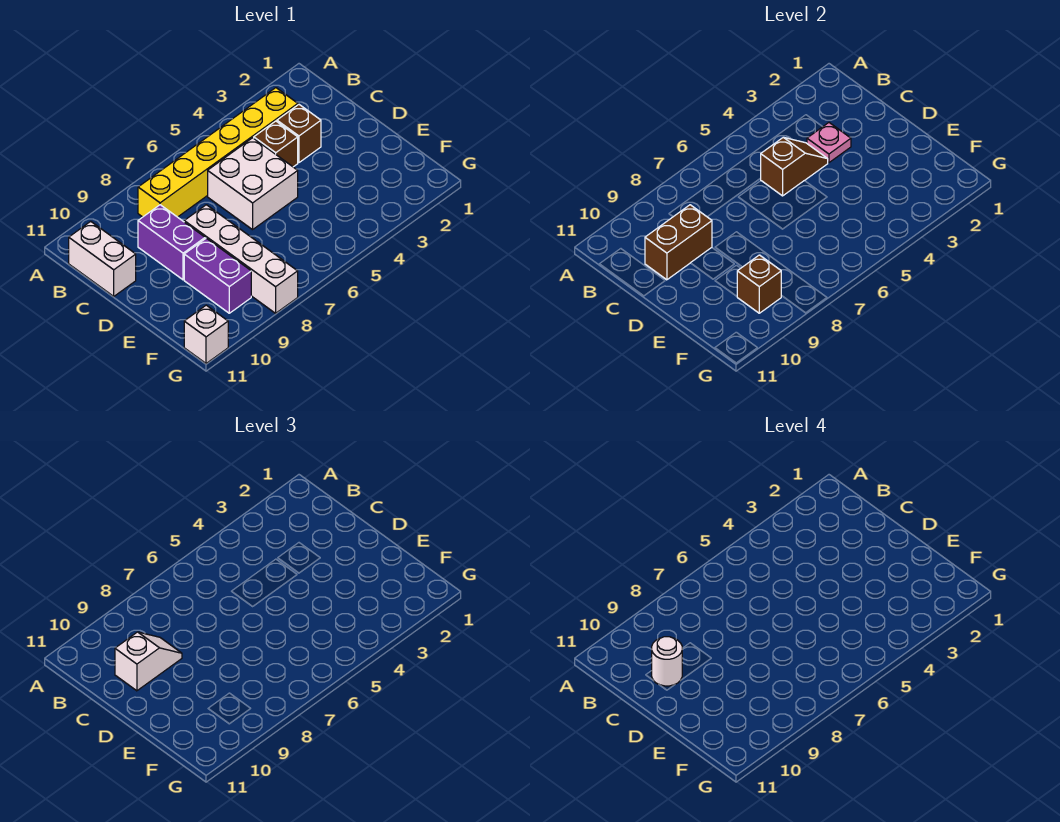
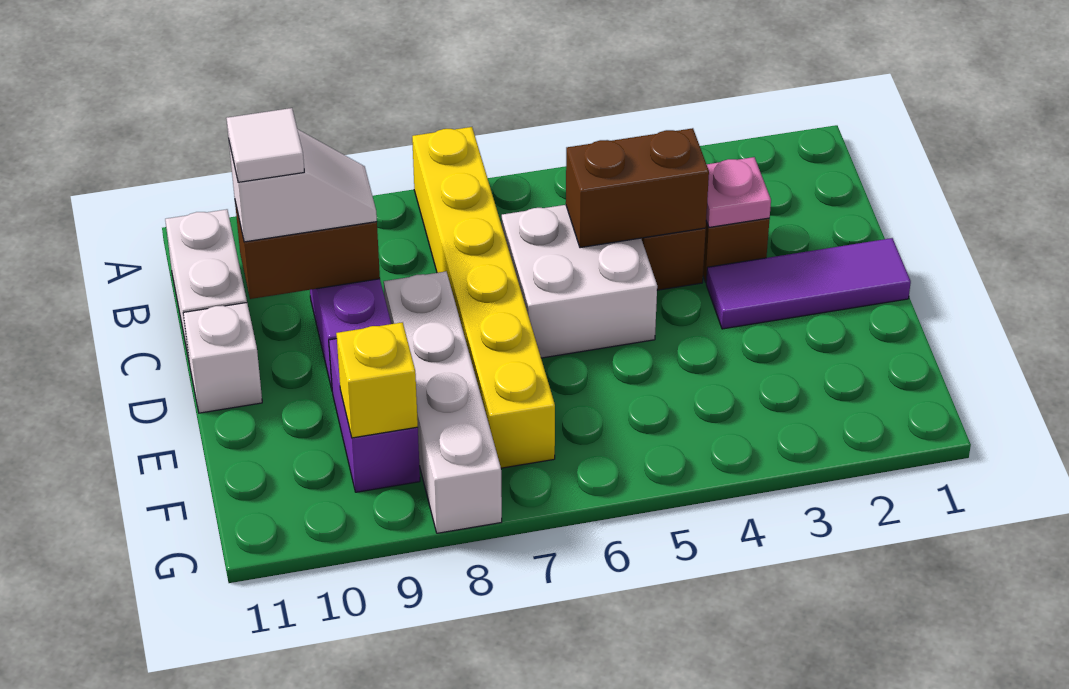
yellow 1x6 brick [138,88,298,217] -> yellow 1x6 brick turned to [412,127,555,468]
brown 1x2 slope [761,137,828,196] -> brown 1x2 brick [566,128,709,248]
white 1x1 round brick [652,637,682,686] -> white 1x1 tile [227,108,304,182]
none -> purple 1x3 tile [706,238,911,329]
brown 1x1 brick [737,255,781,313] -> yellow 1x1 brick [336,322,418,438]
white 1x1 brick [184,305,228,364] -> white 1x1 brick moved to [183,303,262,413]

